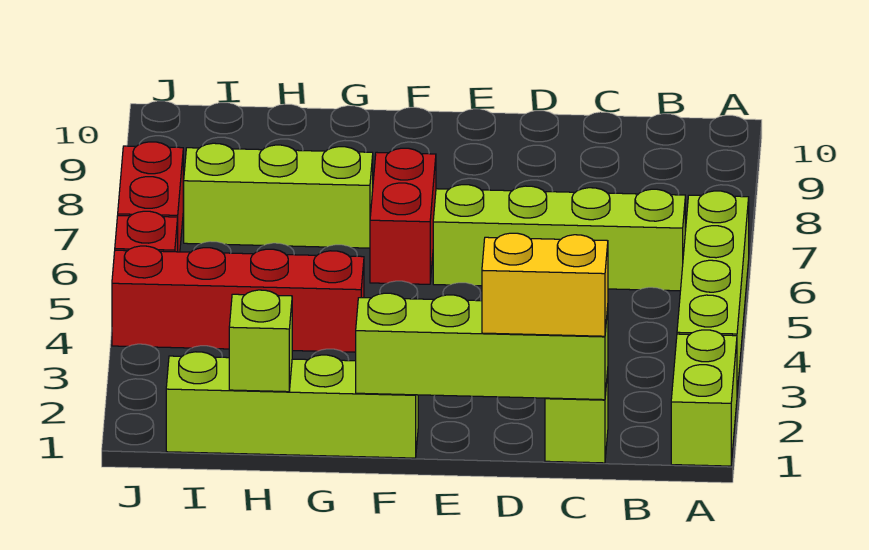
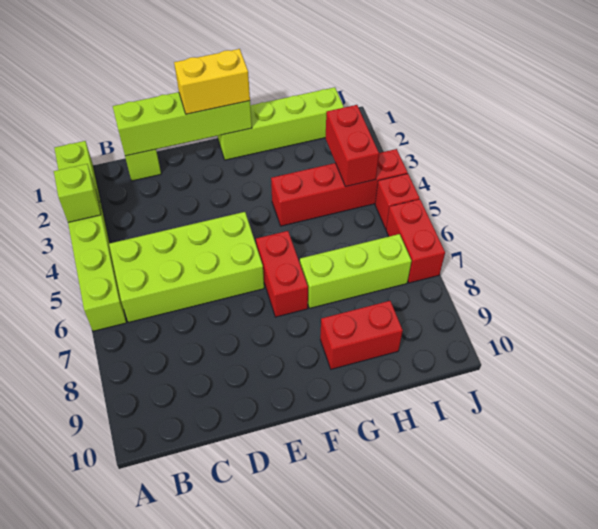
lime 1x4 brick [433,185,685,291] -> lime 2x4 brick [109,212,264,322]
yellow 1x2 brick [482,233,608,336] -> yellow 1x2 brick moved to [174,49,250,114]
none -> red 1x2 brick [320,301,403,369]
lime 1x1 brick [229,290,292,392] -> lime 1x1 brick moved to [54,164,101,222]
none -> red 1x2 brick [325,105,379,187]

